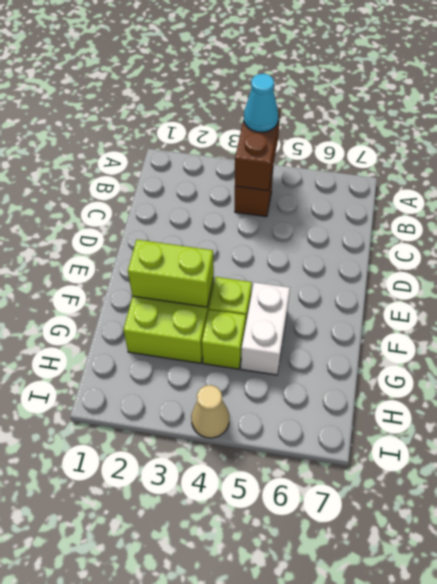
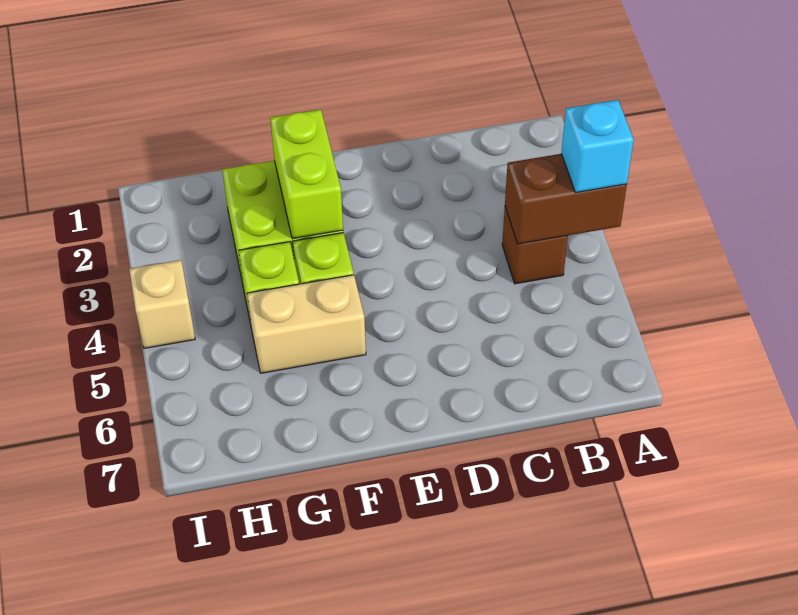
cyan 1x1 cone [244,74,278,132] -> cyan 1x1 brick [561,100,634,193]
white 1x2 brick [241,282,290,375] -> tan 1x2 brick [247,275,366,373]
tan 1x1 cone [191,385,229,438] -> tan 1x1 brick [129,260,195,348]

